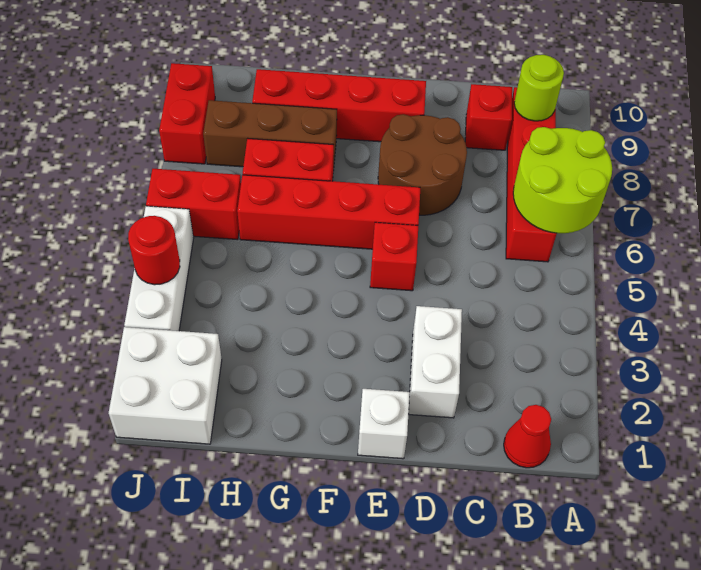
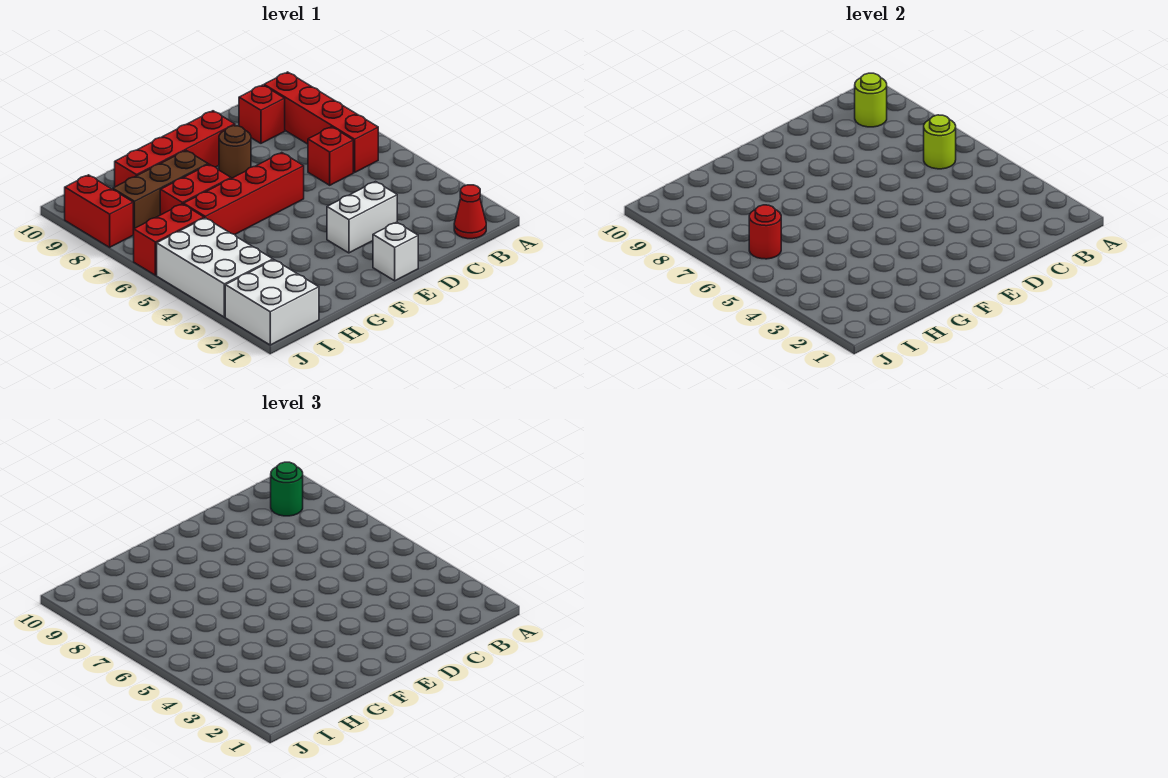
lime 2x2 round brick [513,127,612,233] -> lime 1x1 round brick [924,115,956,169]
none -> green 1x1 round brick [271,462,303,516]
white 1x2 brick [409,306,462,418] -> white 1x2 brick turned to [327,182,397,253]
brown 2x2 round brick [378,114,467,215] -> brown 1x1 round brick [219,126,251,178]
red 1x1 brick [370,222,418,291] -> red 1x1 brick moved to [308,127,353,185]
white 1x3 brick [124,206,194,331] -> white 2x3 brick [157,218,273,317]
red 1x1 round brick [128,216,180,285] -> red 1x1 round brick moved to [749,205,781,259]

